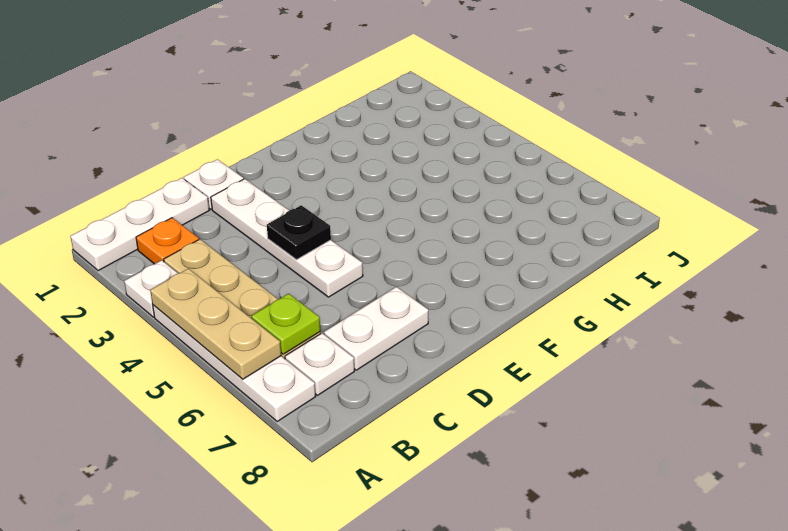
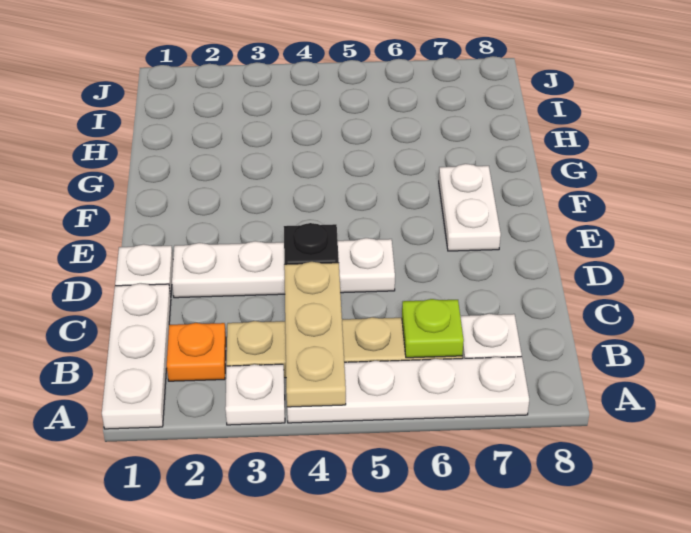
tan 1x3 plate [150,269,281,379] -> tan 1x3 plate turned to [284,262,346,407]
white 1x2 plate [324,287,428,370] -> white 1x2 plate moved to [439,164,501,251]

